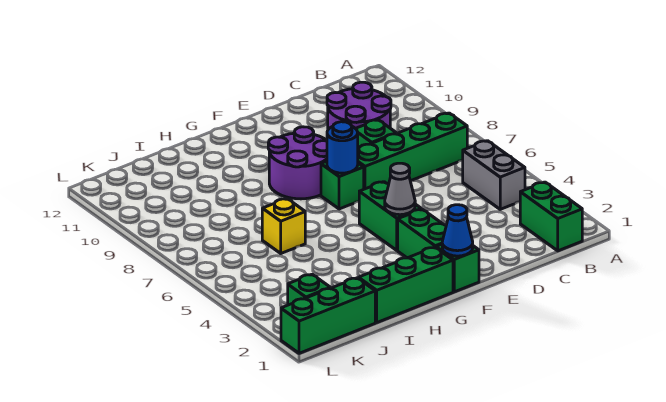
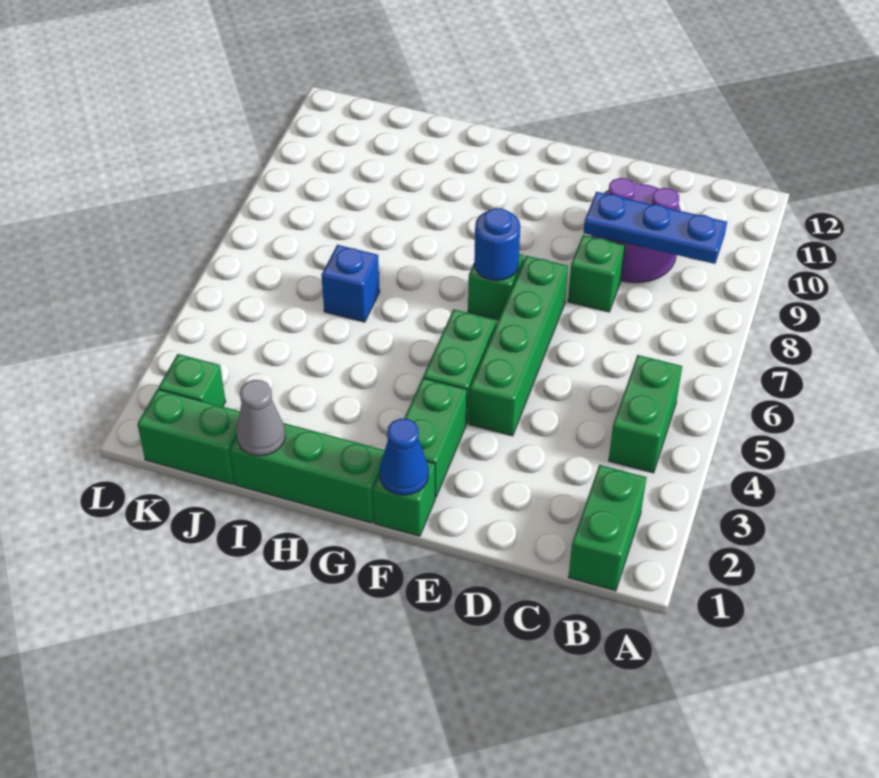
grey 1x2 brick [463,141,525,209] -> green 1x2 brick [609,355,682,473]
green 1x4 brick [358,113,467,189] -> green 1x4 brick turned to [469,256,568,436]
none -> blue 1x3 plate [584,192,727,264]
grey 1x1 cone [385,163,415,215] -> grey 1x1 cone moved to [236,380,285,456]
purple 2x2 round brick [268,127,327,199] -> none
yellow 1x1 brick [262,199,305,253] -> blue 1x1 brick [321,245,380,322]
green 1x3 brick [281,278,375,353] -> green 1x2 brick [137,389,240,484]

